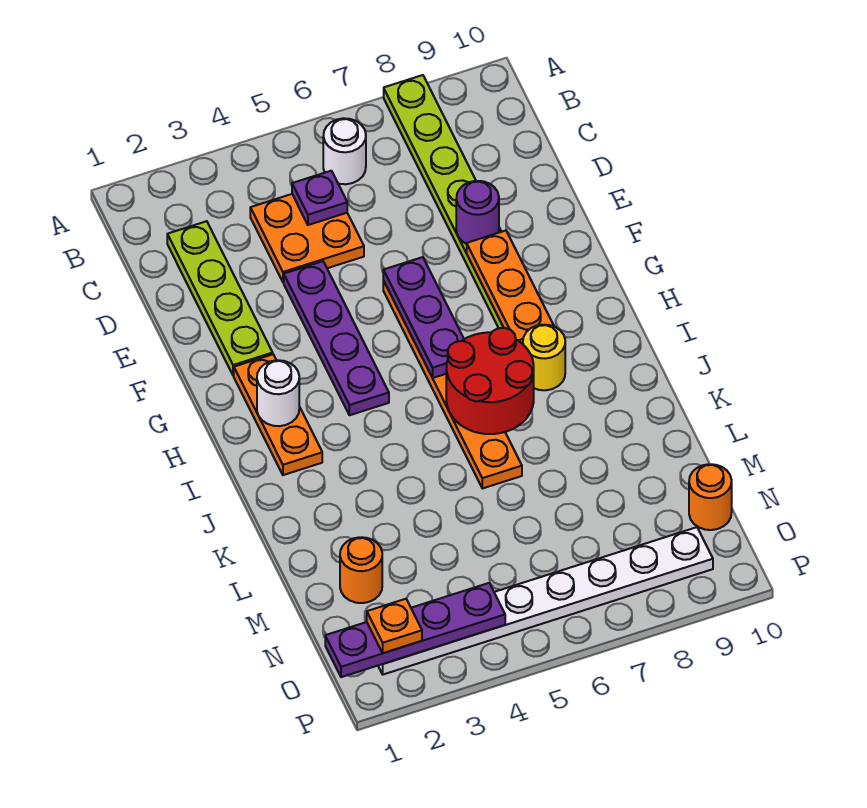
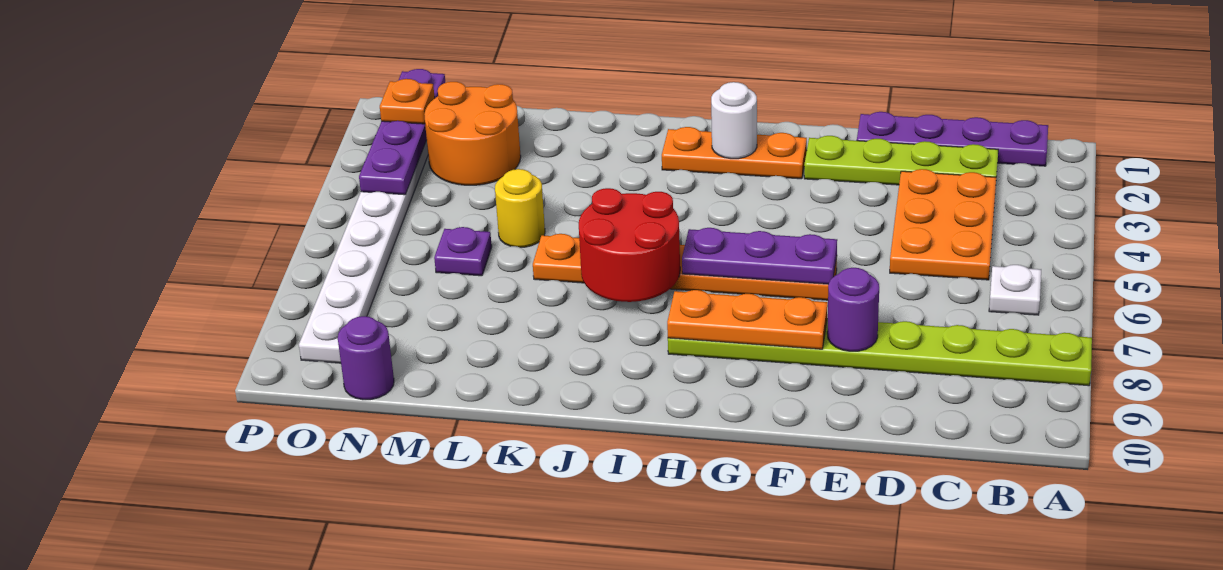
white 1x1 round brick [323,118,366,184] -> white 1x1 plate [989,265,1041,315]
orange 2x2 plate [250,194,364,282] -> orange 2x3 plate [890,169,996,280]
purple 1x1 plate [292,171,347,225] -> purple 1x1 plate moved to [434,227,492,276]
purple 1x4 plate [284,261,389,415] -> purple 1x4 plate moved to [857,112,1048,166]
yellow 1x1 round brick [523,325,565,390] -> yellow 1x1 round brick moved to [495,169,545,247]
orange 1x1 round brick [340,537,382,603] -> orange 2x2 round brick [424,82,521,185]
orange 1x1 round brick [689,464,732,530] -> purple 1x1 round brick [338,316,394,400]

